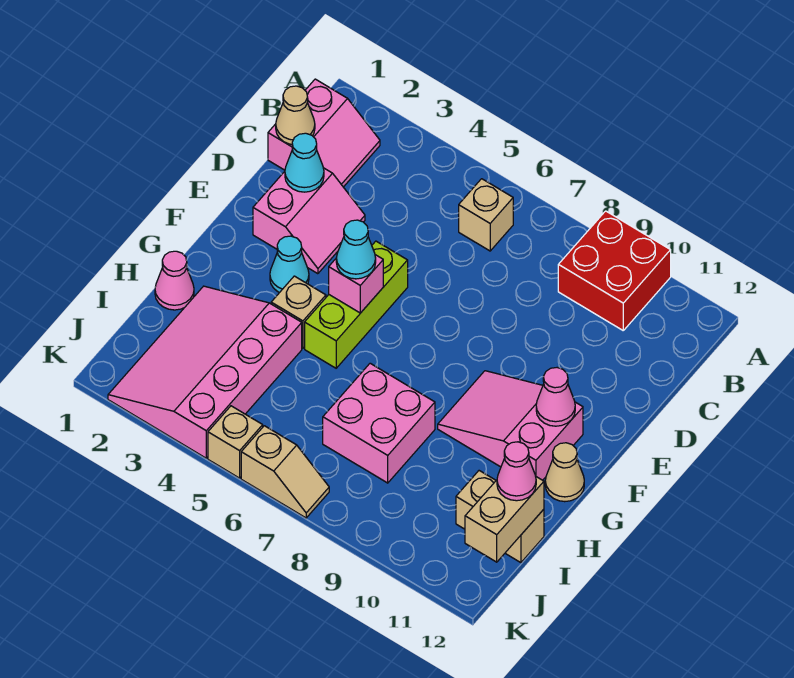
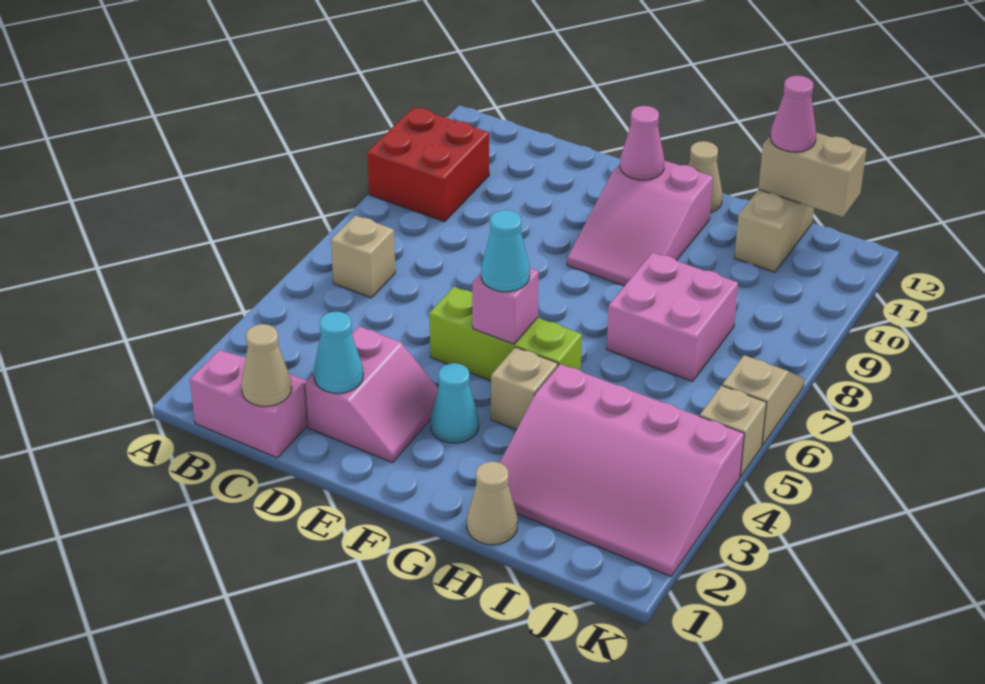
pink 2x2 slope [253,168,365,274] -> pink 2x2 slope turned to [305,326,438,462]
pink 1x1 cone [155,251,194,310] -> tan 1x1 cone [467,462,518,545]

